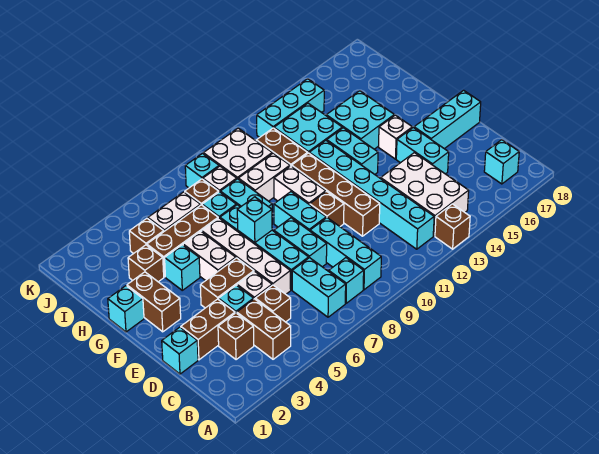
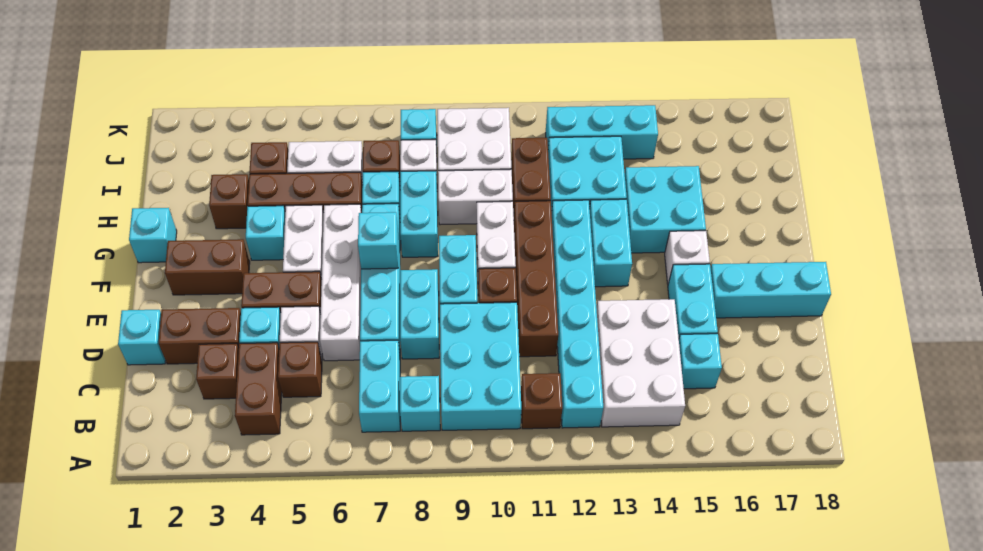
brown 1x1 brick [435,204,470,249] -> brown 1x1 brick moved to [521,373,563,429]
cyan 1x3 brick [310,218,381,290] -> cyan 2x3 brick [440,302,521,430]
cyan 1x1 brick [484,140,519,184] -> cyan 1x1 brick moved to [679,334,722,389]
brown 1x2 brick [127,272,181,332] -> brown 1x2 brick turned to [165,239,250,295]

